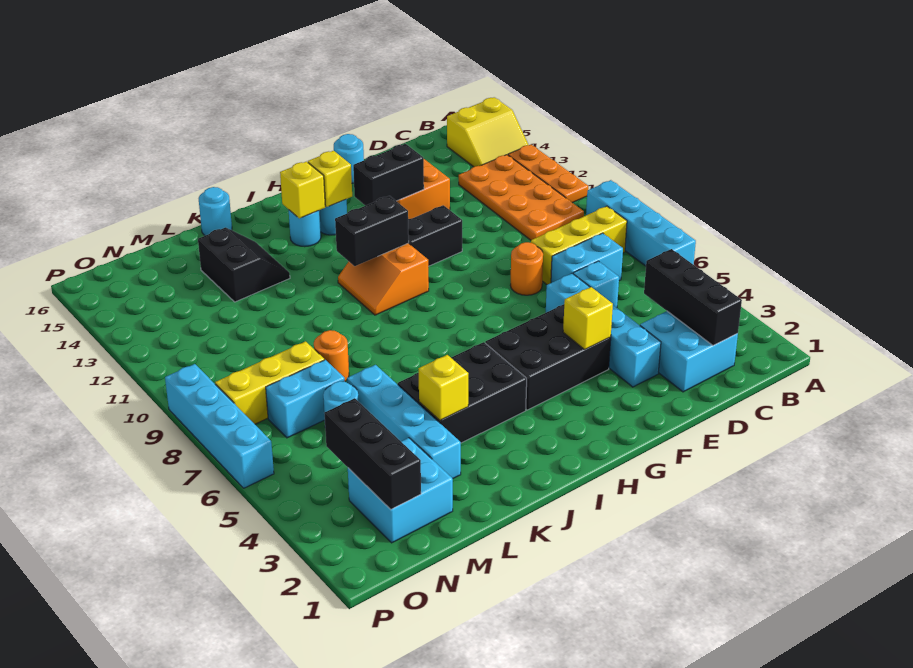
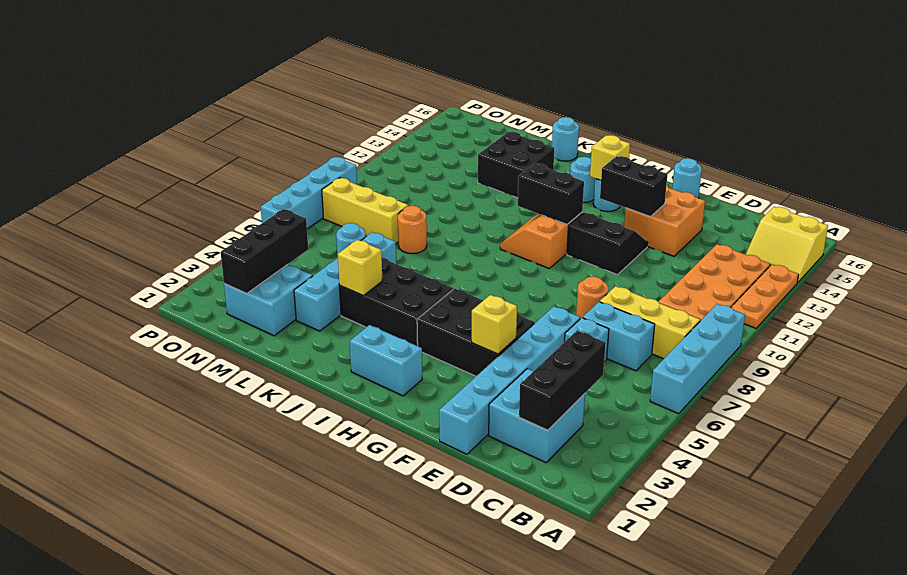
cyan 1x4 brick [546,273,661,387] -> cyan 1x6 brick [439,306,580,454]
yellow 1x1 brick [280,162,325,218] -> none
black 2x2 slope [198,227,290,302] -> black 2x2 brick [478,132,554,198]
cyan 1x2 brick [266,360,345,438] -> cyan 1x2 brick moved to [350,325,422,396]

